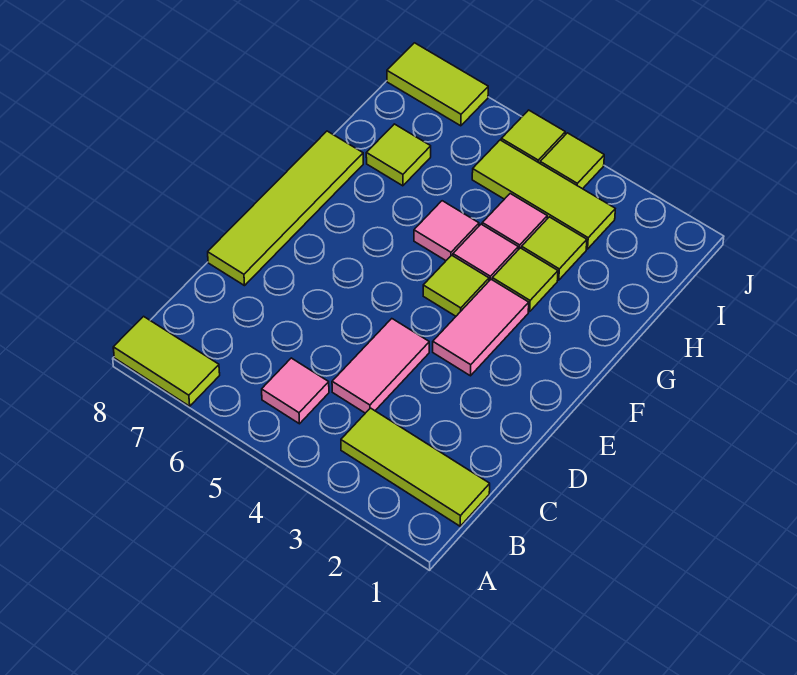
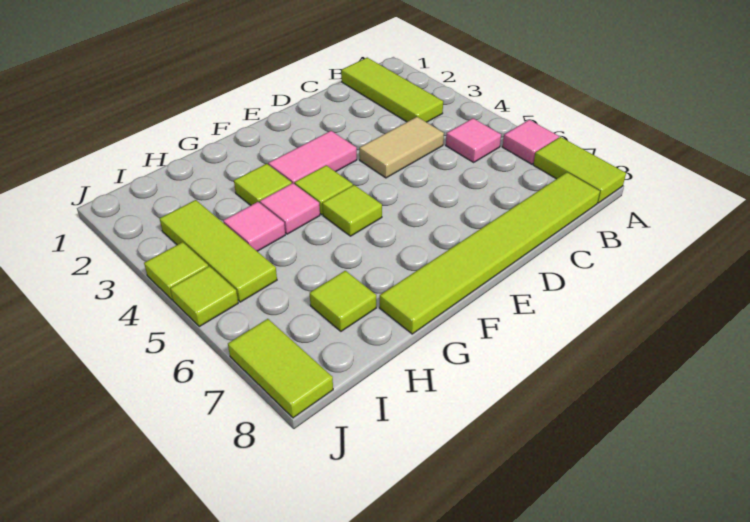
pink 1x2 tile [332,319,429,413] -> tan 1x2 tile [359,117,444,178]
lime 1x4 tile [208,131,363,286] -> lime 1x6 tile [380,172,600,334]
pink 1x1 tile [414,201,479,261] -> pink 1x1 tile moved to [503,120,559,164]
lime 1x1 tile [522,217,587,280] -> lime 1x1 tile moved to [322,185,382,236]

